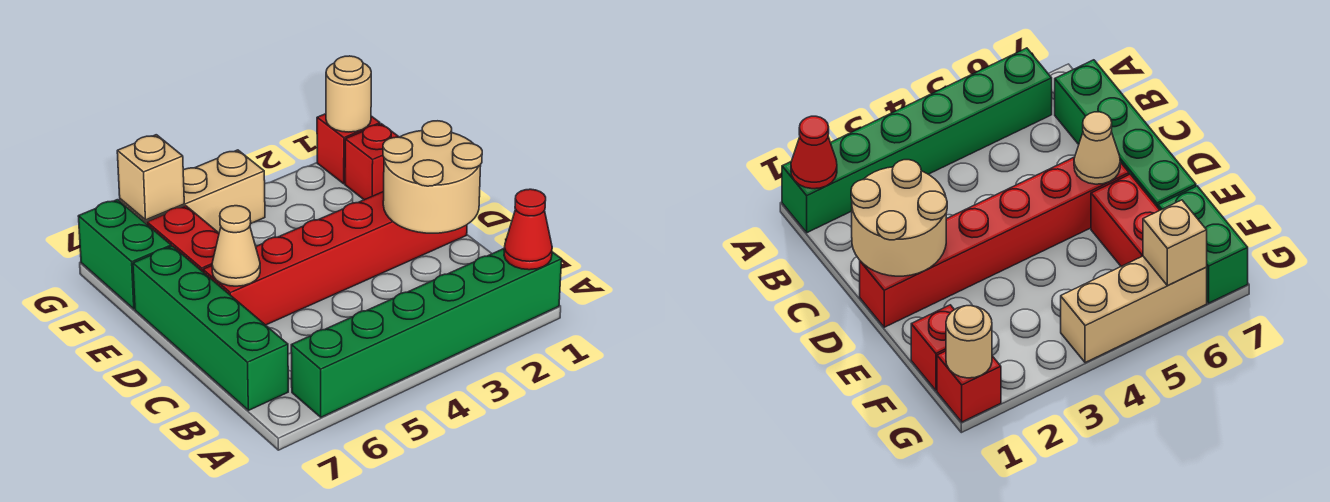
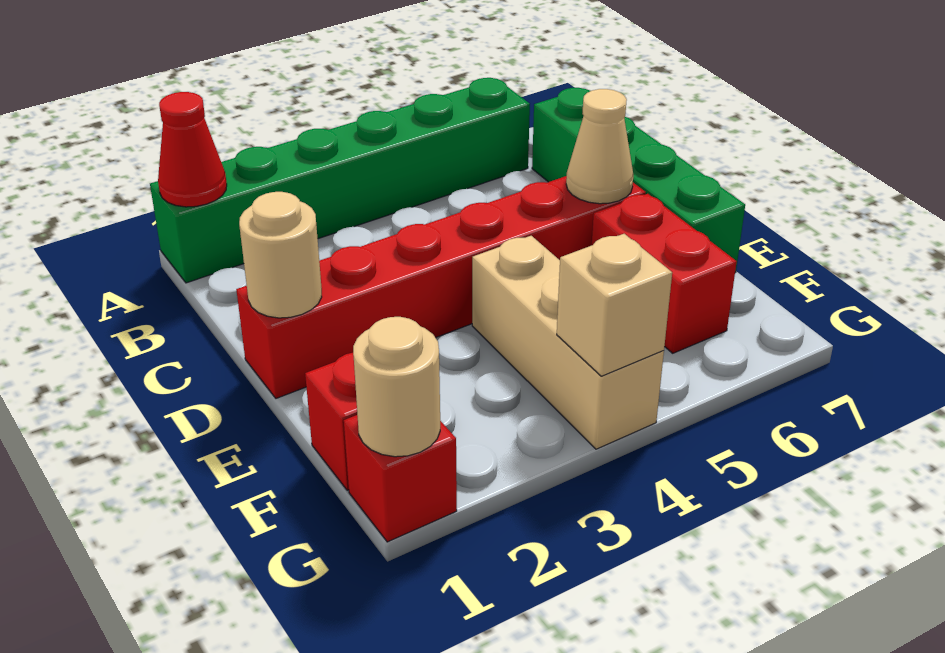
tan 2x2 round brick [383,121,482,233] -> tan 1x1 round brick [239,192,322,318]
green 1x2 brick [78,200,171,309] -> none
tan 1x3 brick [120,150,265,233] -> tan 1x3 brick turned to [472,236,664,449]
tan 1x1 brick [117,135,184,220] -> tan 1x1 brick moved to [557,234,672,376]

